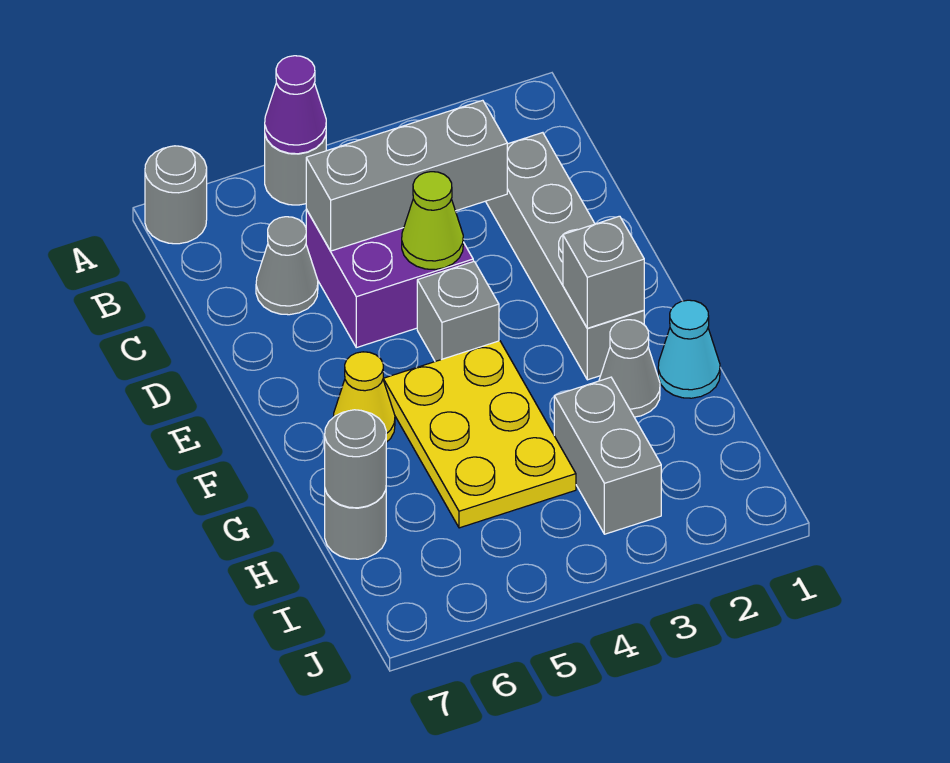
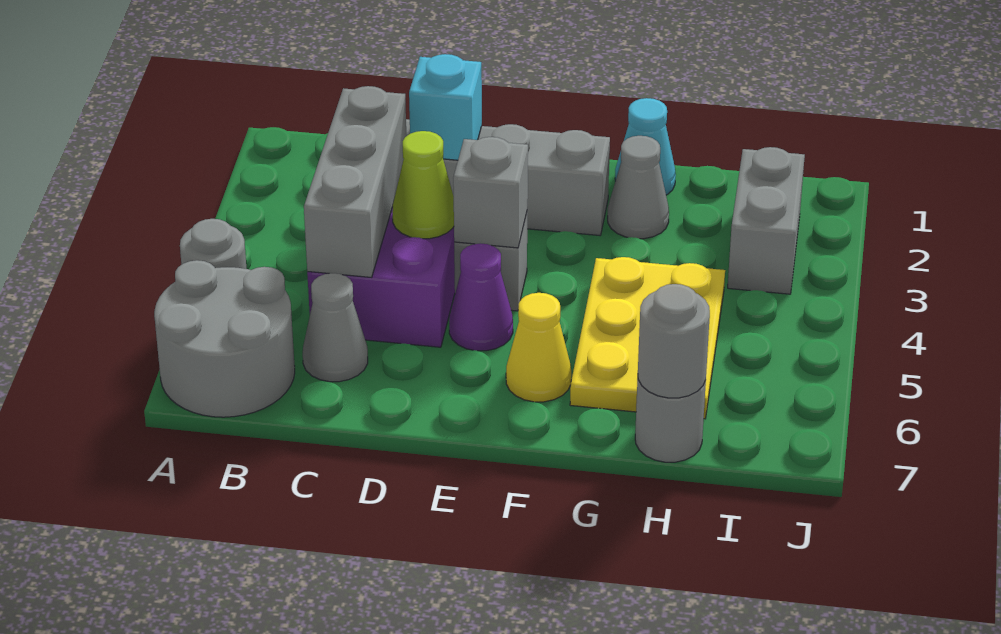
purple 1x1 cone [265,56,326,154] -> purple 1x1 cone moved to [449,243,513,351]
grey 1x1 round brick [145,146,207,244] -> grey 2x2 round brick [154,260,295,417]
none -> cyan 1x1 brick [409,54,482,160]
grey 1x1 brick [563,216,644,328] -> grey 1x1 brick moved to [453,137,528,248]
yellow 2x3 plate [383,341,576,528] -> yellow 2x3 plate turned to [570,257,725,419]
grey 1x2 brick [554,377,661,534] -> grey 1x2 brick turned to [728,147,805,294]

